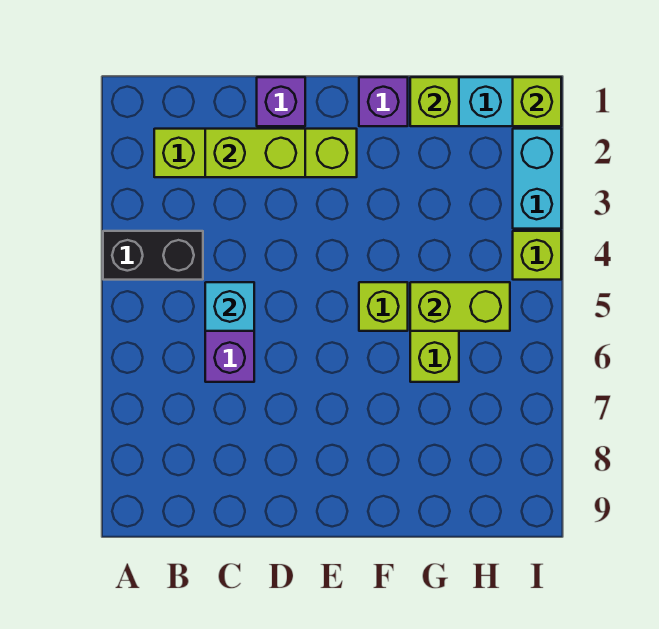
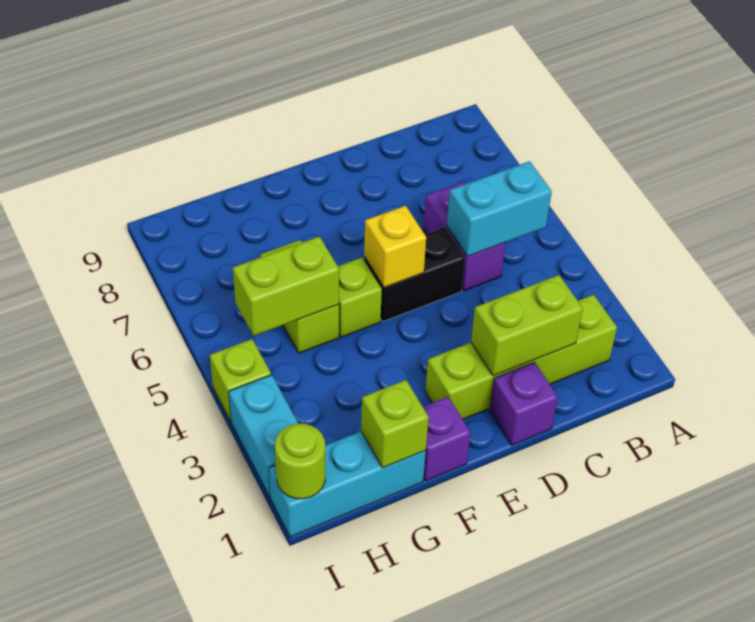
black 1x2 brick [103,231,203,280] -> black 1x2 brick moved to [364,227,465,321]
cyan 1x1 brick [205,282,254,331] -> cyan 1x2 brick [447,161,552,256]
none -> yellow 1x1 brick [364,206,426,287]
lime 1x1 brick [513,77,561,126] -> lime 1x1 round brick [275,424,325,499]

